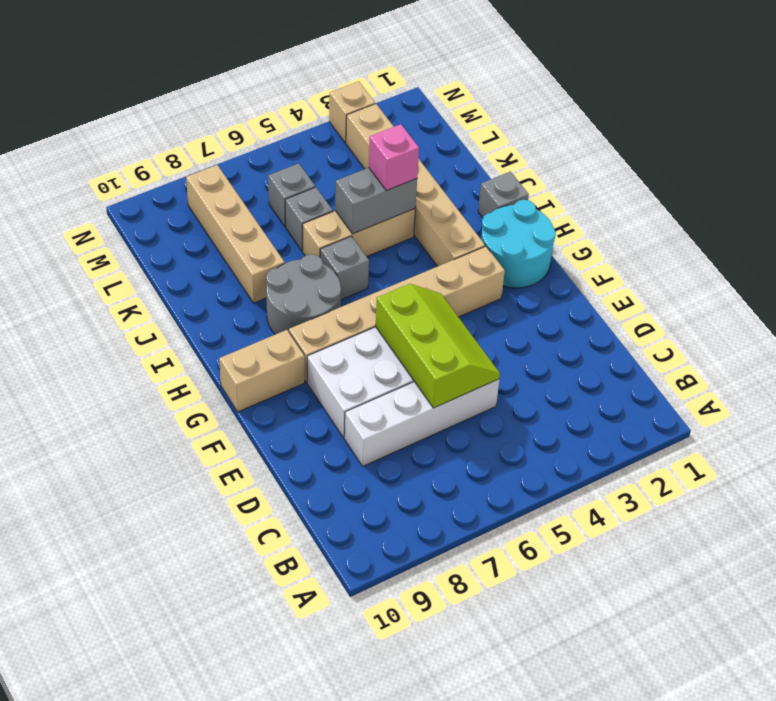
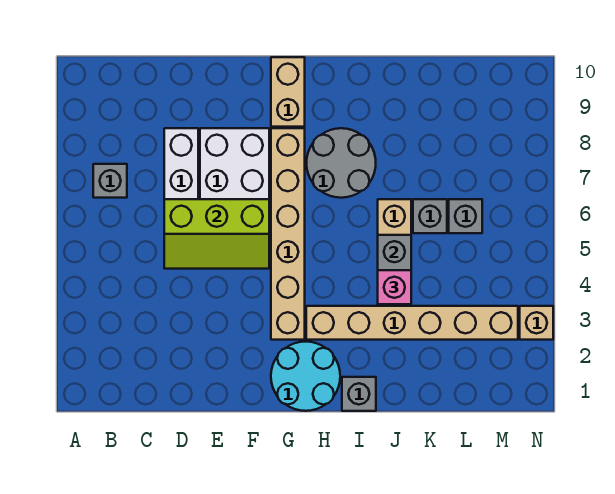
grey 1x1 brick [320,236,369,300] -> grey 1x1 brick moved to [93,164,127,198]
tan 1x4 brick [186,165,285,303] -> none

